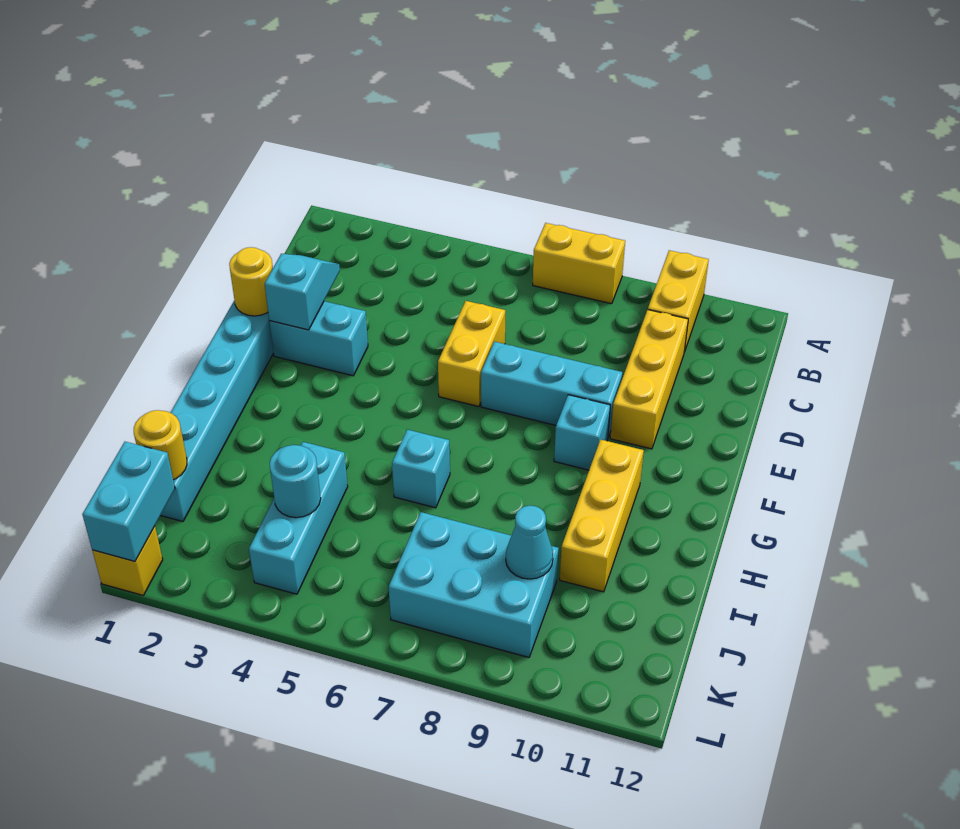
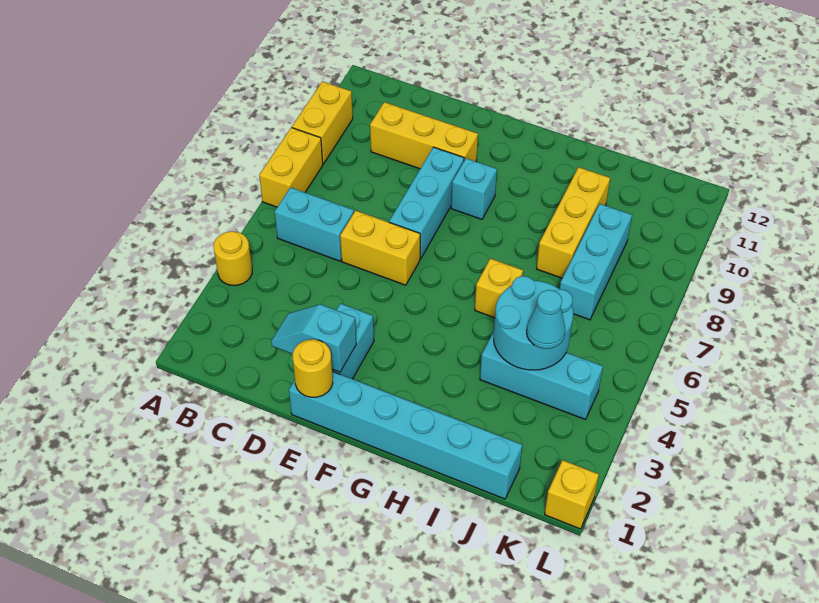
yellow 1x2 brick [648,250,709,352] -> yellow 1x2 brick turned to [292,81,353,164]
yellow 1x3 brick [560,440,644,592] -> yellow 1x3 brick turned to [537,167,610,278]
cyan 1x1 brick [392,430,450,508] -> yellow 1x1 brick [475,258,523,318]
yellow 1x1 round brick [134,410,187,480] -> yellow 1x1 round brick moved to [214,231,252,285]
cyan 1x1 round brick [270,445,321,518] -> cyan 2x2 round brick [494,276,573,370]
cyan 2x3 brick [389,512,558,657] -> cyan 1x3 brick [560,204,632,320]
cyan 1x1 cone [506,506,553,579] -> cyan 1x1 cone moved to [527,290,565,349]
cyan 1x2 brick [82,442,175,561] -> cyan 1x2 brick moved to [275,187,354,261]

